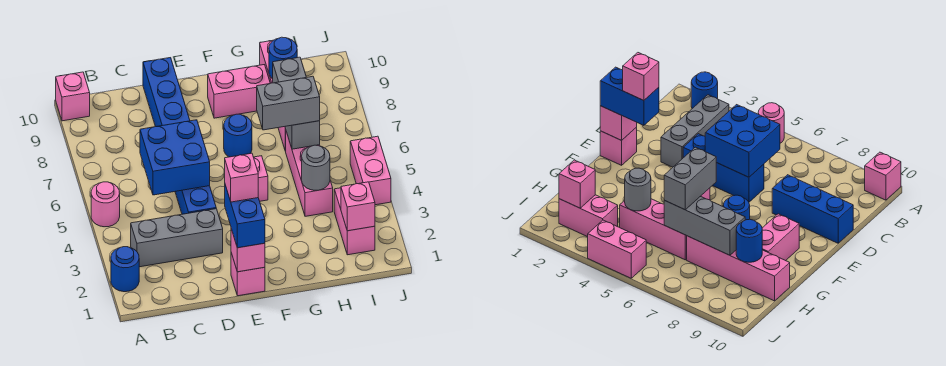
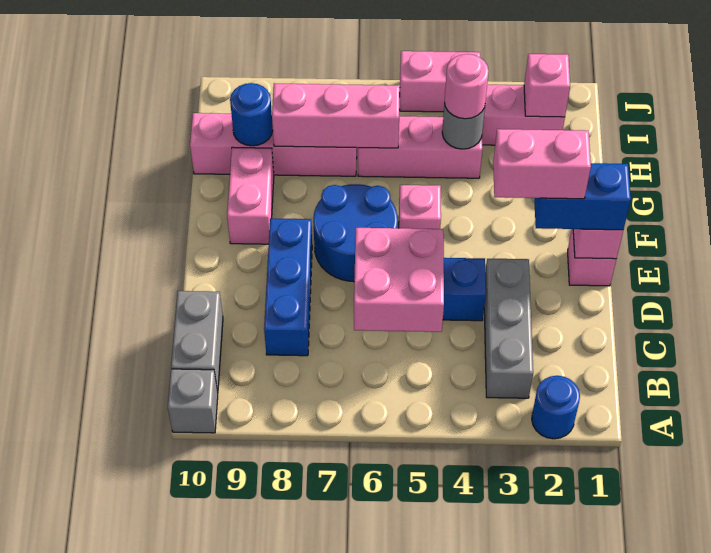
pink 1x1 round brick [91,182,120,227] -> pink 1x1 round brick moved to [444,54,489,119]
pink 1x1 brick [56,72,90,121] -> grey 1x1 brick [168,369,218,433]
blue 2x2 brick [140,120,210,195] -> pink 2x2 brick [354,228,444,332]
blue 1x3 brick [143,58,190,127] -> blue 1x3 brick turned to [264,218,312,356]
pink 1x1 brick [225,153,258,202] -> pink 1x2 brick [493,129,591,199]
blue 1x1 round brick [224,114,252,157] -> blue 2x2 round brick [313,184,398,282]
grey 1x2 brick [257,76,320,130] -> grey 1x2 brick moved to [171,291,223,393]
grey 1x3 brick [273,57,320,149] -> pink 1x3 brick [272,83,400,148]

